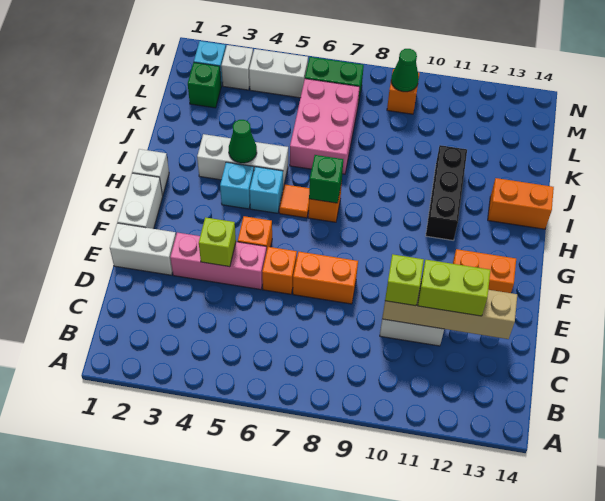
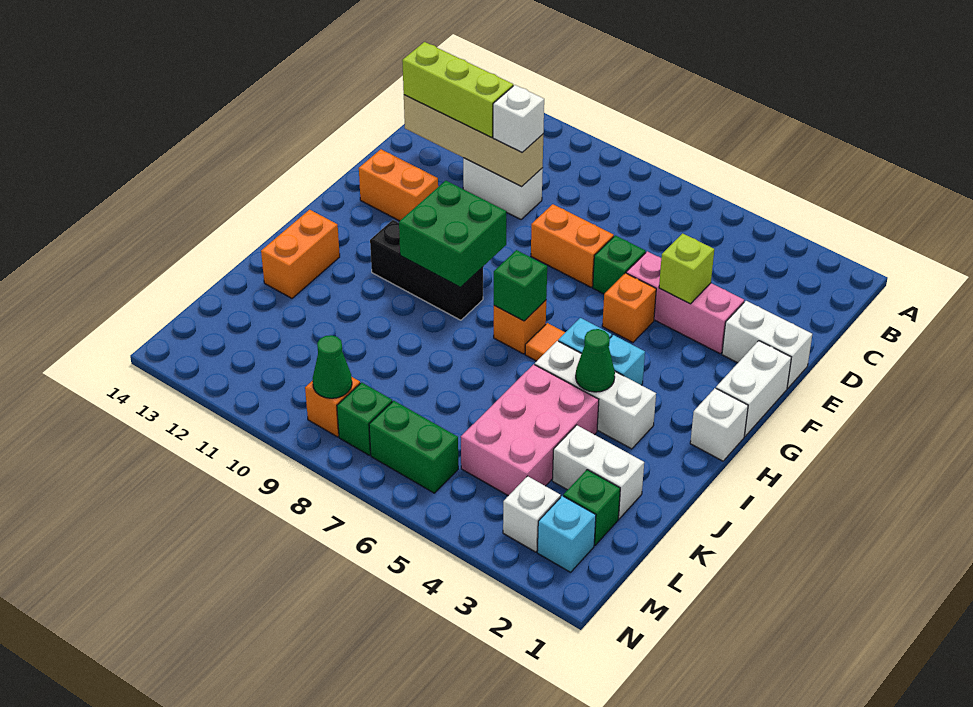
lime 1x1 brick [385,254,424,306] -> white 1x1 brick [493,85,544,152]
lime 1x2 brick [418,260,490,316] -> lime 1x3 brick [402,42,513,137]
orange 1x1 brick [262,247,297,294] -> green 1x1 brick [593,235,646,294]
none -> green 2x2 brick [399,181,507,287]
black 1x3 brick [426,145,467,240] -> black 1x3 brick turned to [370,220,483,320]
orange 1x2 brick [488,178,554,229] -> orange 1x2 brick turned to [261,210,340,298]
pink 2x3 brick [290,79,360,174] -> pink 2x3 brick moved to [461,364,599,496]
white 1x2 brick [249,49,308,98] -> white 1x2 brick moved to [552,425,644,519]
none -> green 1x1 brick [337,382,392,455]

